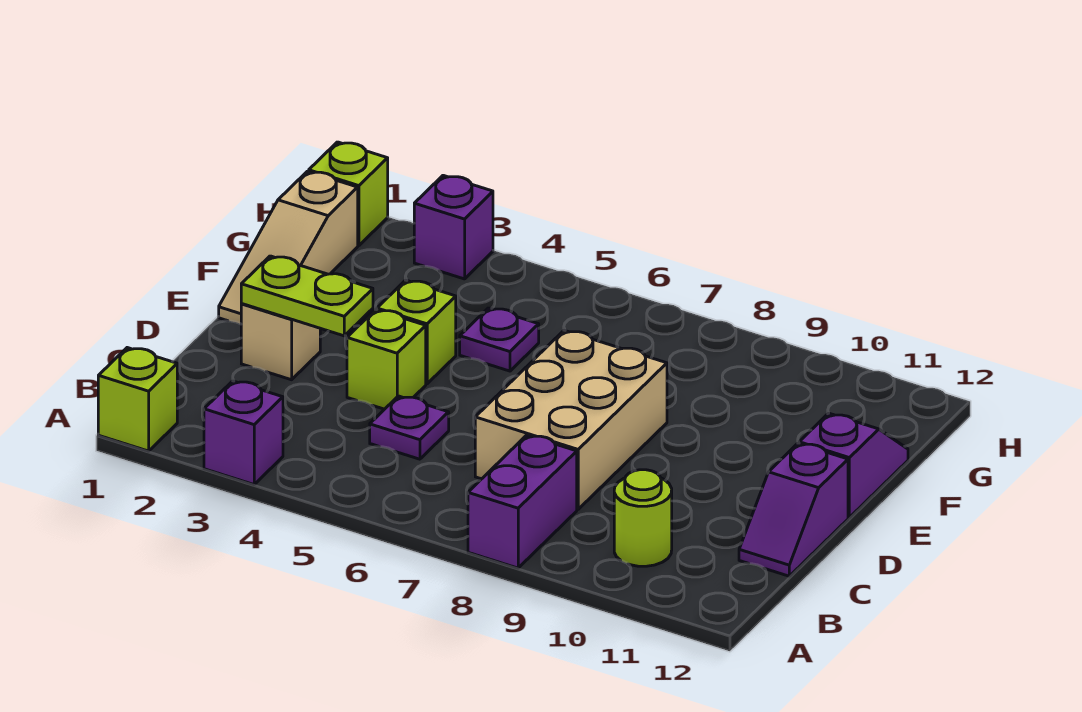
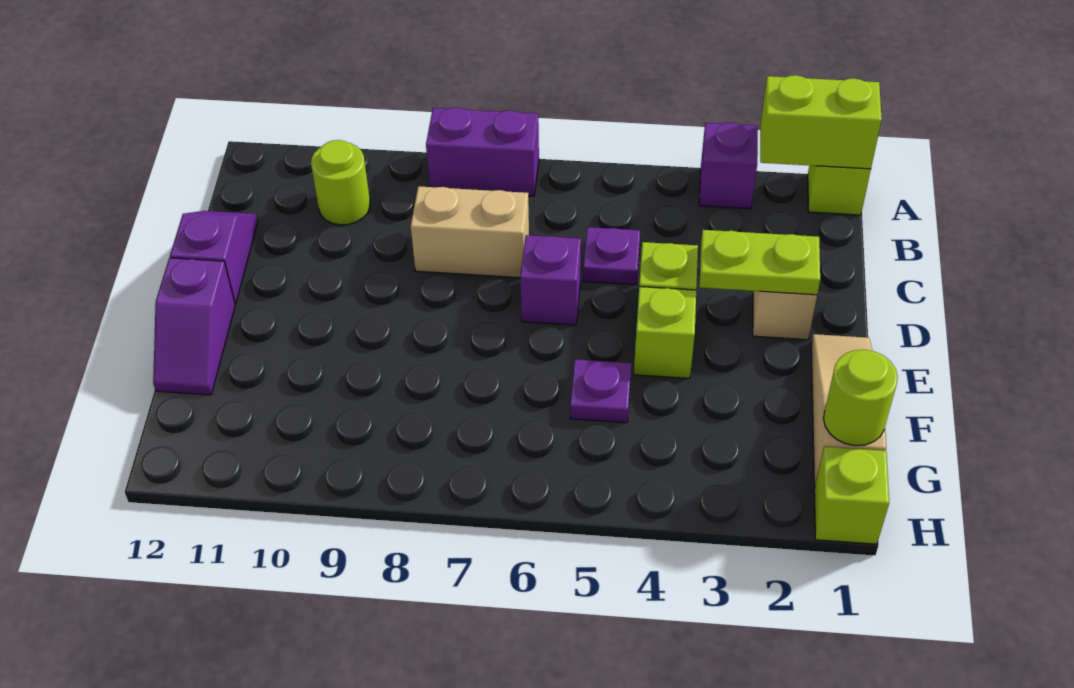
none -> lime 1x2 brick [760,75,882,169]
purple 1x2 brick [468,435,577,568] -> purple 1x2 brick turned to [426,107,539,196]
tan 2x3 brick [475,330,667,509] -> tan 1x2 brick [411,186,529,278]
none -> lime 1x1 round brick [823,350,898,446]
purple 1x1 brick [414,175,493,279] -> purple 1x1 brick moved to [520,235,581,325]

